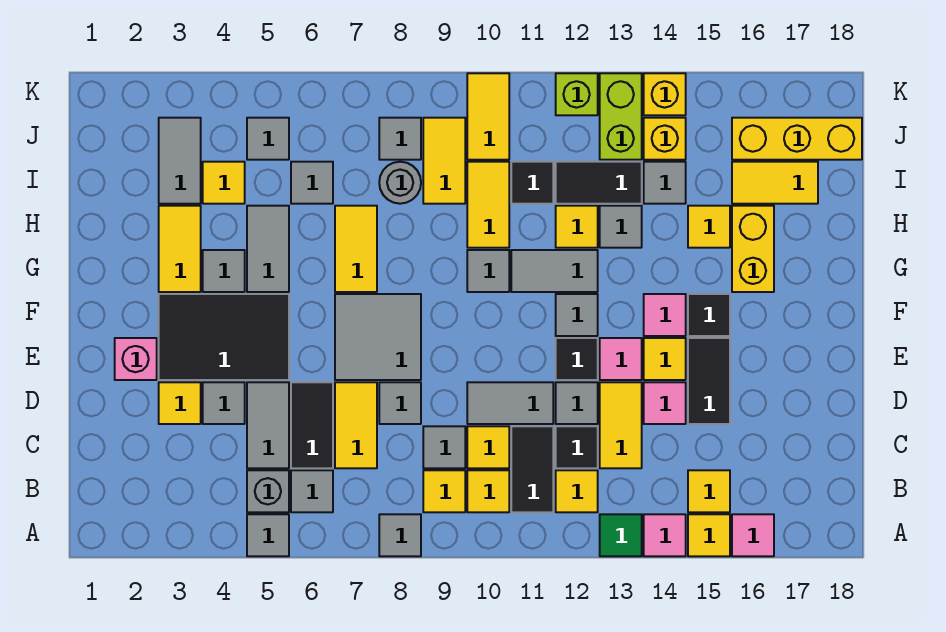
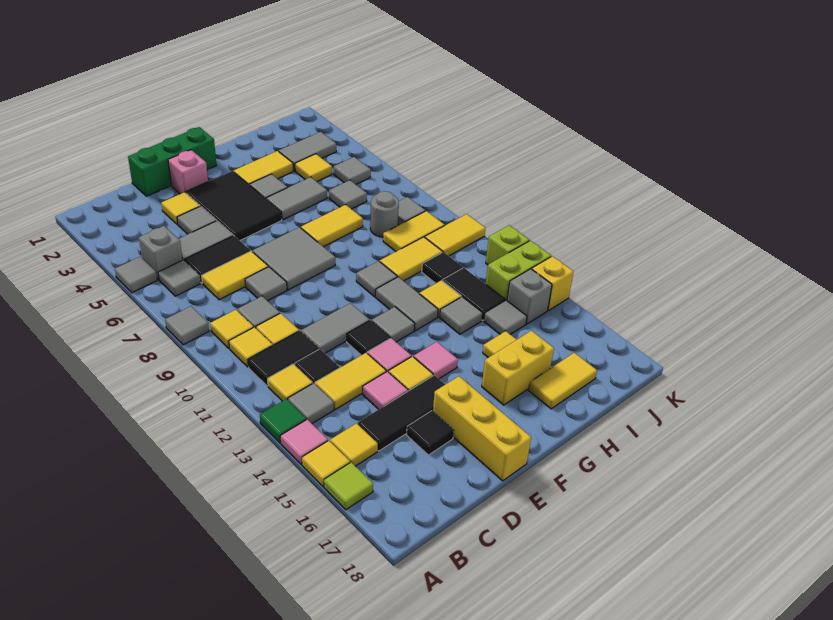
pink 1x1 tile [732,514,774,556] -> lime 1x1 tile [324,462,373,510]
none -> green 1x3 brick [128,127,217,196]
grey 1x2 tile [467,382,553,424] -> grey 1x2 tile turned to [301,303,370,353]
grey 1x1 tile [556,382,598,424] -> grey 1x1 tile moved to [288,383,334,424]
black 1x2 tile [688,338,730,424] -> black 1x3 tile [358,375,445,451]
black 1x1 tile [688,294,730,336] -> black 1x1 tile moved to [407,411,454,455]
yellow 1x2 tile [732,162,818,204] -> yellow 1x2 tile turned to [528,353,597,409]
yellow 1x1 brick [644,118,686,160] -> grey 1x1 brick [507,269,552,324]
yellow 1x3 brick [732,118,862,160] -> yellow 1x3 brick moved to [433,376,531,481]

